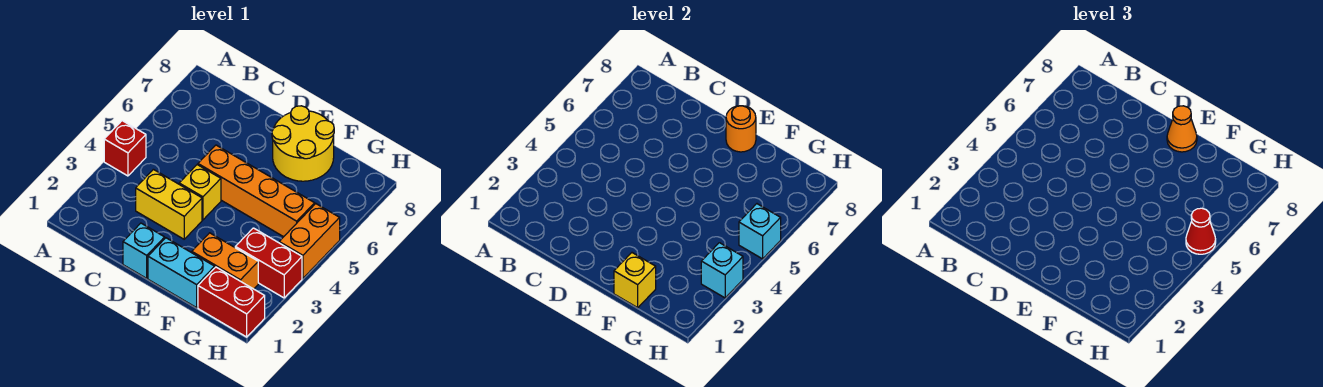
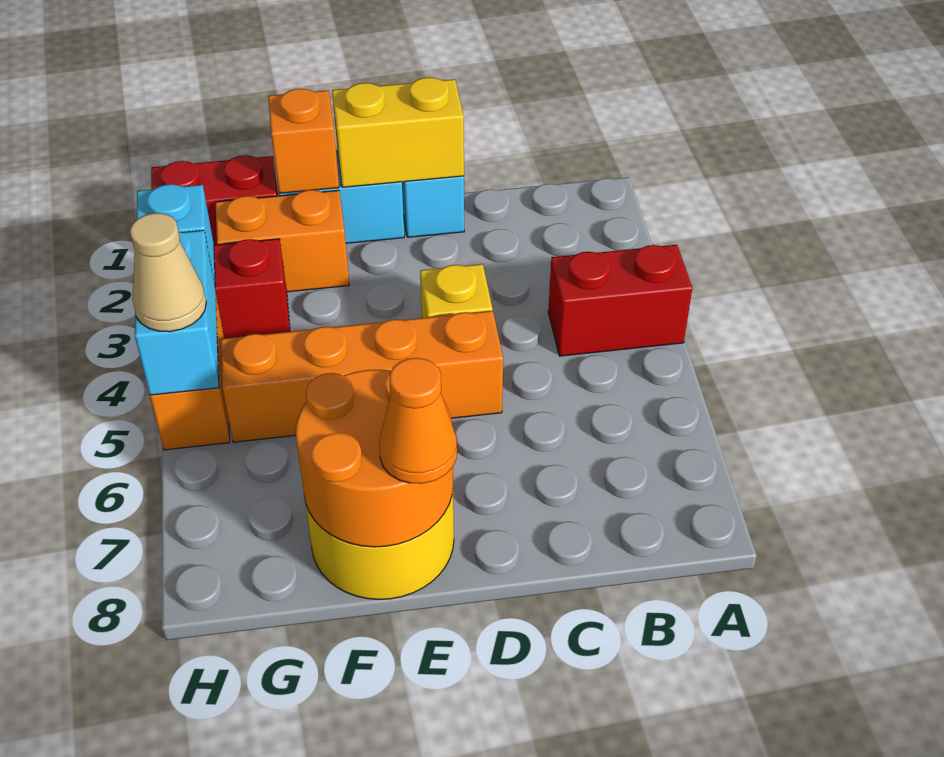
red 1x1 brick [104,121,146,176] -> red 1x2 brick [548,245,692,356]
yellow 1x2 brick [136,169,202,239] -> yellow 1x2 brick moved to [332,77,464,187]
orange 1x1 round brick [726,106,756,152] -> orange 2x2 round brick [296,370,453,547]
yellow 1x1 brick [614,253,656,308] -> orange 1x1 brick [268,89,339,193]
cyan 1x1 brick [739,204,781,259] -> cyan 1x2 brick [135,230,219,395]
red 1x1 cone [1186,208,1216,254] -> tan 1x1 cone [130,213,206,332]

